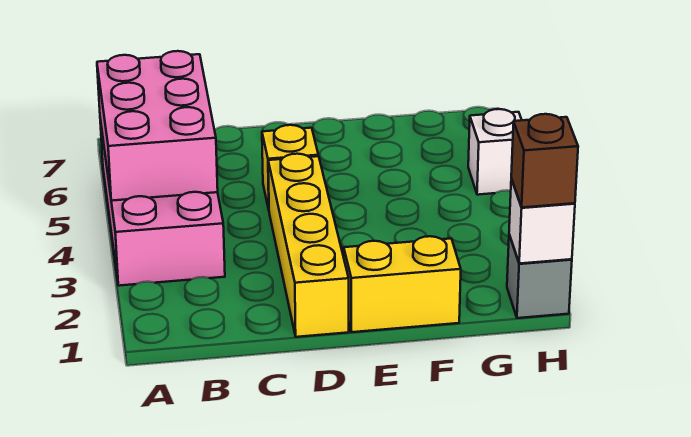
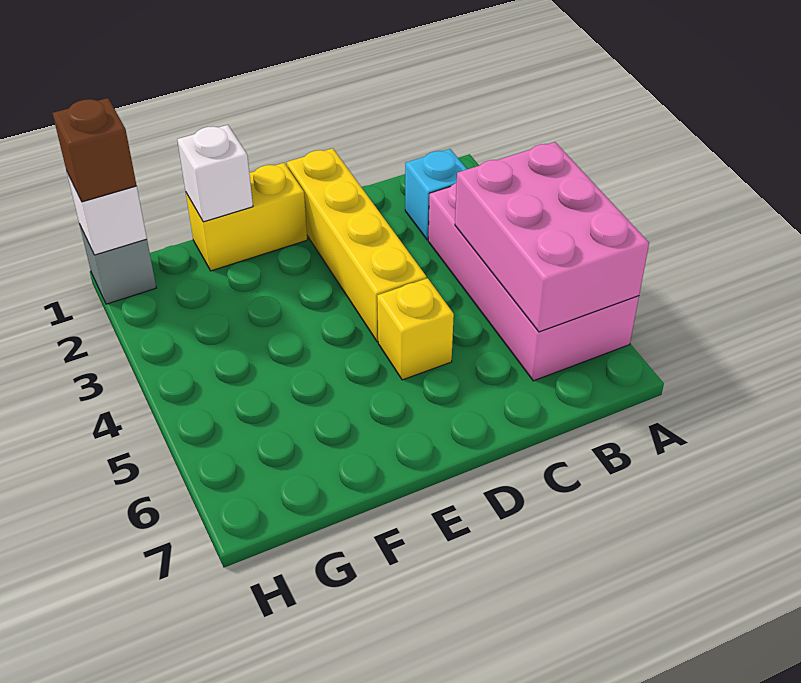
none -> cyan 1x1 brick [405,149,467,240]
white 1x1 brick [468,109,522,195] -> white 1x1 brick moved to [177,125,253,222]

